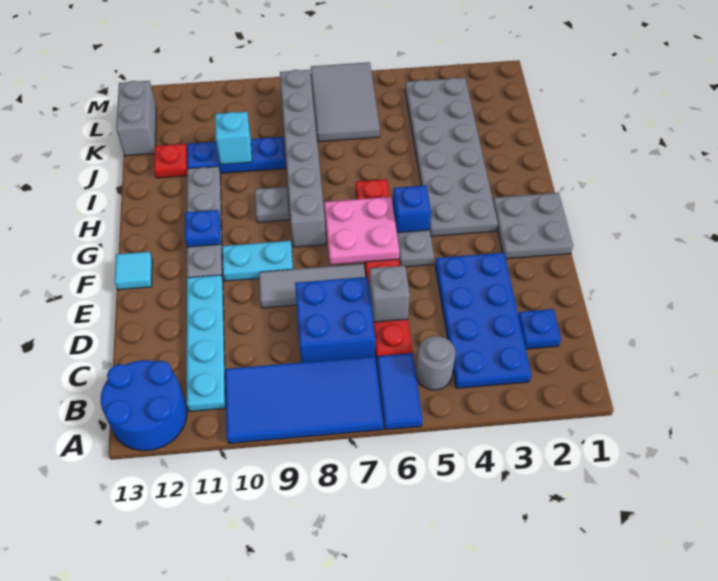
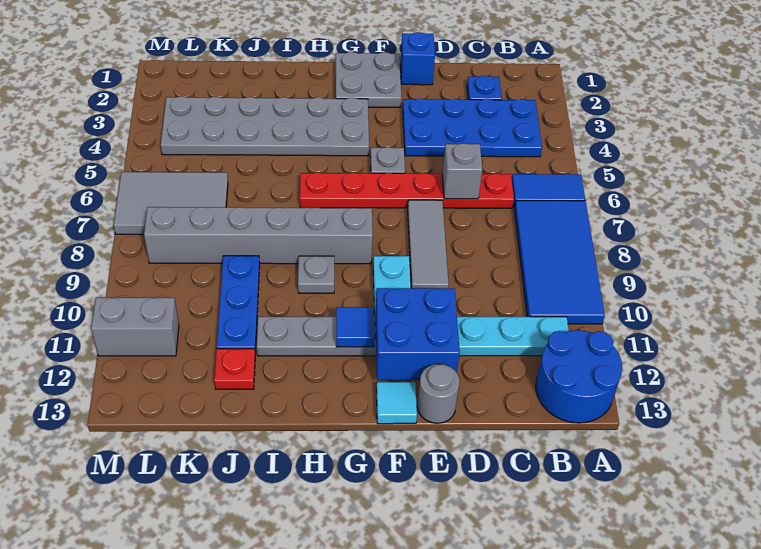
grey 1x1 round brick [416,336,455,390] -> grey 1x1 round brick moved to [417,364,460,423]
blue 2x2 brick [295,277,375,362] -> blue 2x2 brick moved to [375,288,460,380]
pink 2x2 plate [324,197,399,265] -> none
blue 1x1 brick [393,185,431,232] -> blue 1x1 brick moved to [400,32,435,85]
blue 1x1 plate [185,210,221,247] -> blue 1x1 tile [336,307,375,347]
cyan 1x1 brick [215,112,252,165] -> none
grey 1x2 brick [116,81,156,156] -> grey 1x2 brick moved to [91,298,179,356]

